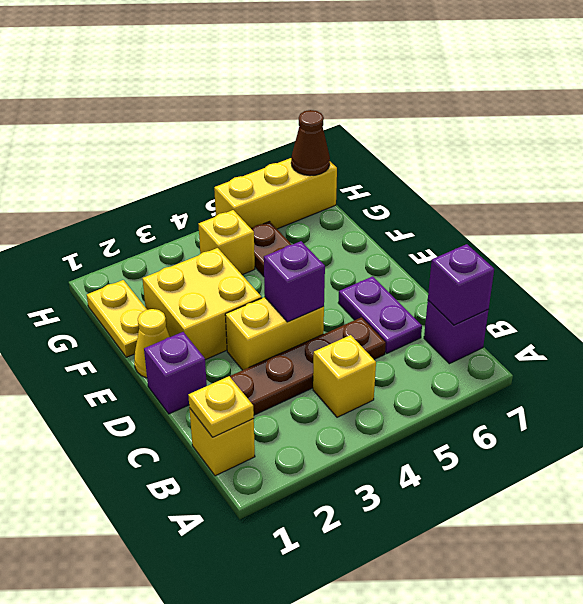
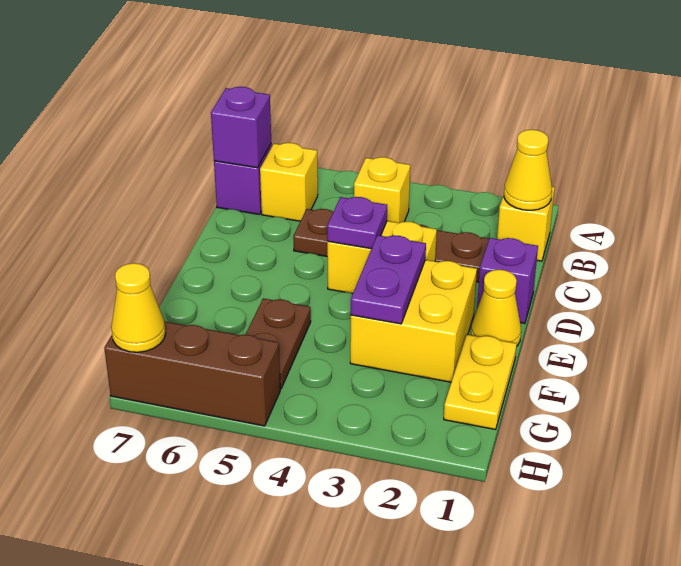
yellow 1x1 plate [188,376,254,437] -> yellow 1x1 cone [504,130,552,210]
purple 1x2 plate [338,276,422,353] -> purple 1x2 plate moved to [351,235,426,324]
purple 1x1 brick [264,241,325,322] -> purple 1x1 plate [327,197,387,249]
yellow 1x1 brick [198,210,255,275] -> yellow 1x1 brick moved to [260,143,318,221]
yellow 1x3 brick [214,158,337,229] -> brown 1x3 brick [104,321,280,426]
brown 1x1 cone [291,110,330,176] -> yellow 1x1 cone [111,263,166,352]

